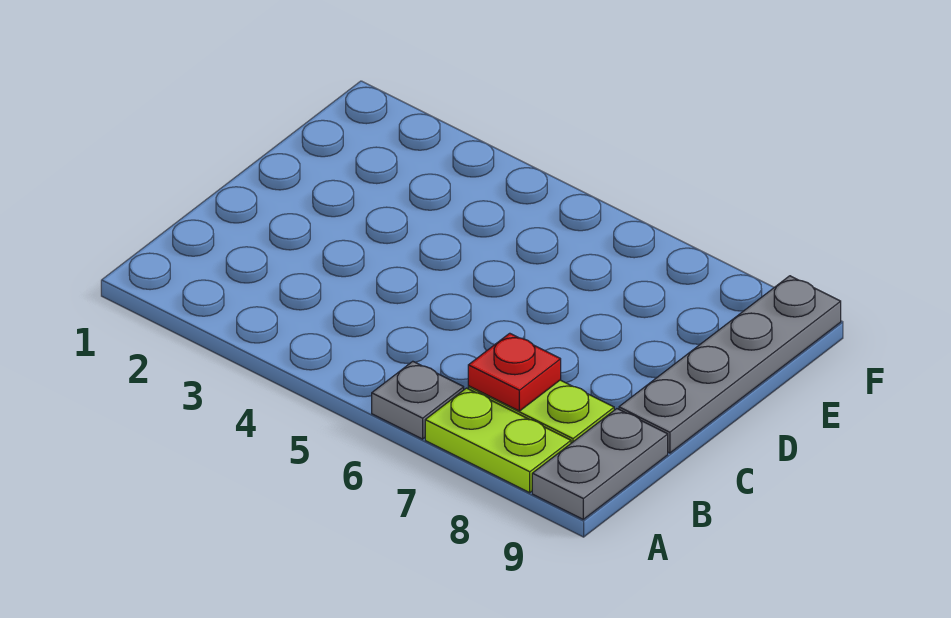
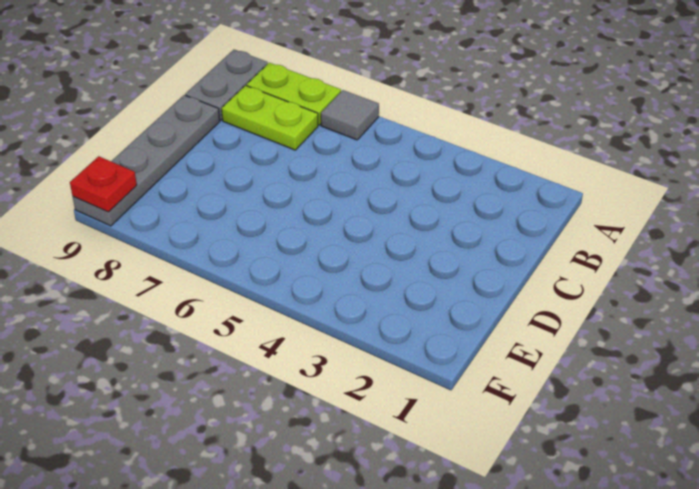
grey 1x1 plate [372,361,464,439] -> grey 1x1 tile [321,90,379,140]
red 1x1 plate [468,333,561,411] -> red 1x1 plate moved to [70,156,137,212]

